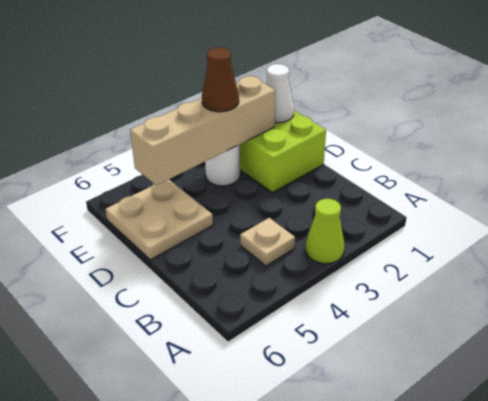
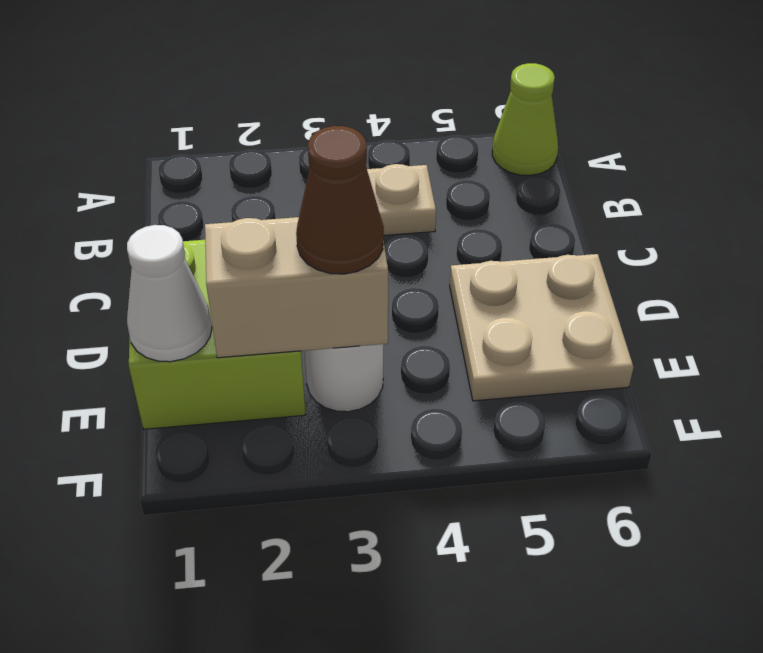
lime 1x1 cone [306,199,344,263] -> lime 1x1 cone moved to [492,63,558,175]
tan 1x4 brick [130,76,275,185] -> tan 1x2 brick [205,217,388,358]

